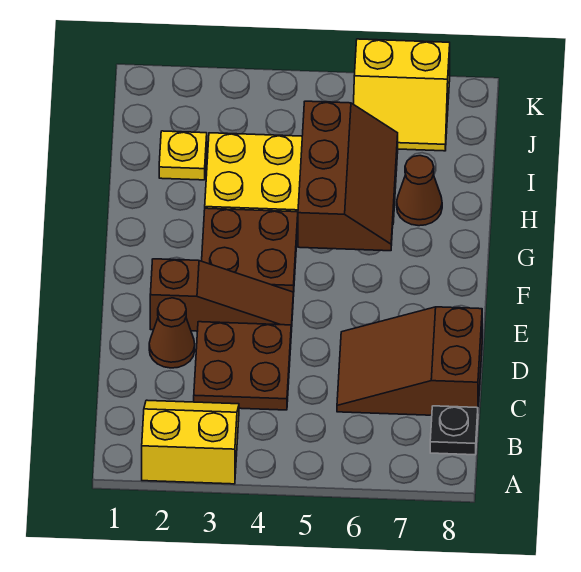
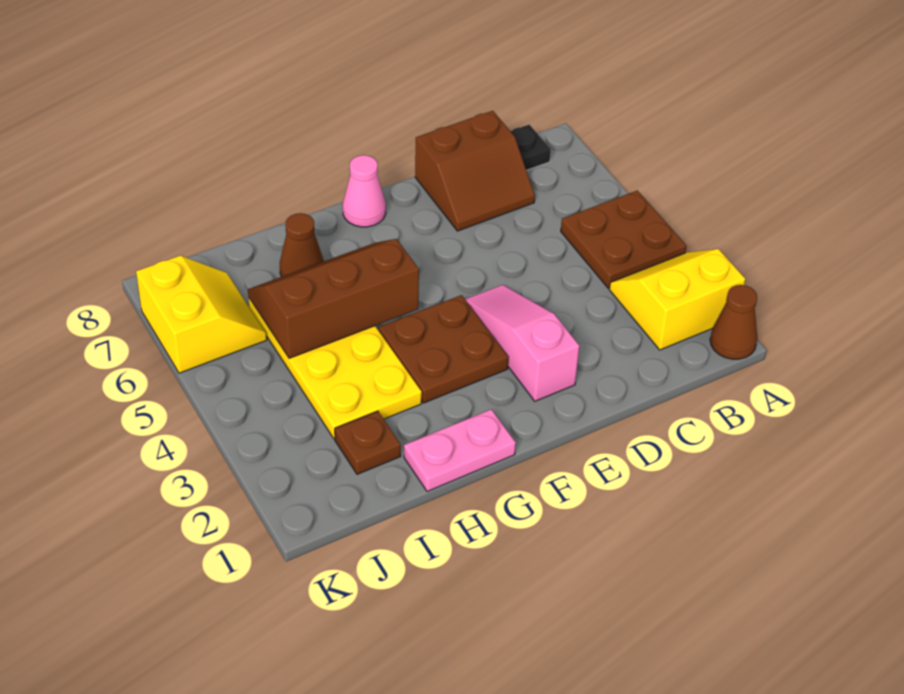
yellow 2x2 slope [142,400,239,484] -> yellow 2x2 slope turned to [609,249,745,350]
brown 2x2 plate [194,322,291,410] -> brown 2x2 plate moved to [561,190,686,288]
brown 2x3 slope [337,307,482,415] -> brown 2x2 slope [415,111,535,231]
brown 1x1 cone [149,298,195,368] -> brown 1x1 cone moved to [710,285,757,359]
brown 1x3 slope [150,259,293,332] -> pink 1x3 slope [465,285,579,401]
none -> pink 1x1 cone [343,155,386,227]
none -> pink 1x2 plate [404,409,516,492]
yellow 1x1 plate [159,131,207,180] -> brown 1x1 plate [335,411,401,474]

